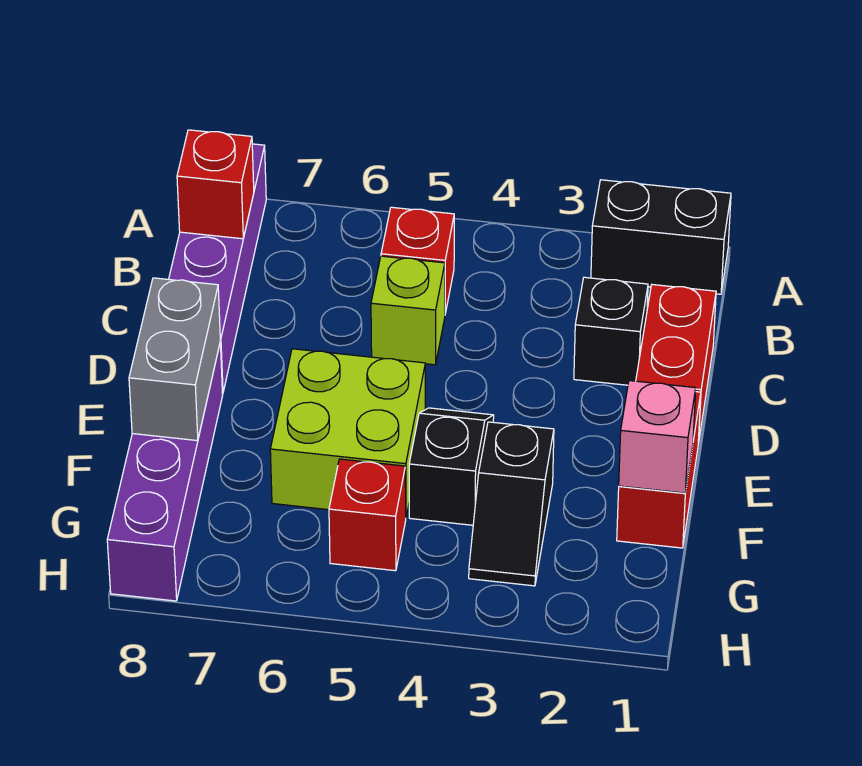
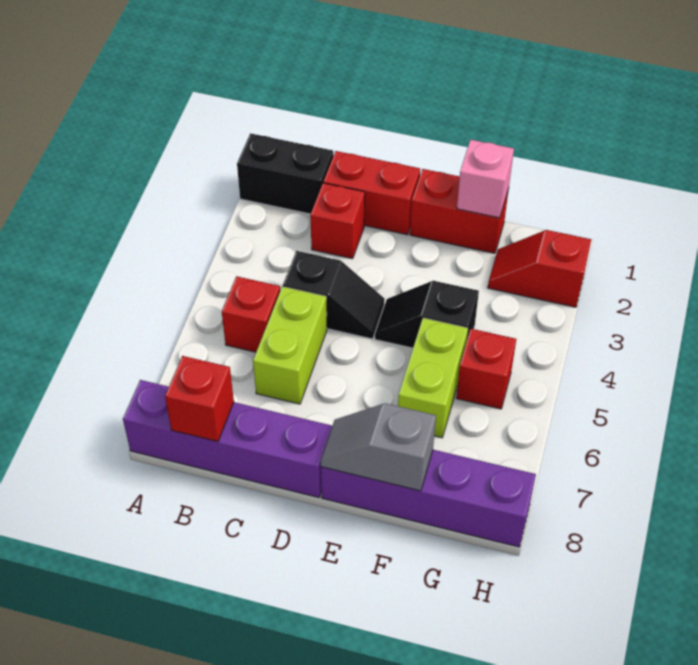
black 1x2 brick [591,180,731,294] -> black 1x2 brick turned to [237,133,333,214]
black 1x1 brick [574,277,648,385] -> red 1x1 brick [310,183,365,259]
lime 1x1 brick [371,256,445,365] -> lime 1x2 brick [253,287,327,404]
lime 2x2 brick [270,349,425,516] -> lime 1x2 brick [398,318,468,438]
grey 1x2 brick [129,278,220,441] -> grey 1x2 slope [321,403,436,491]
black 1x2 slope [469,422,554,586] -> black 1x2 slope moved to [283,251,385,339]
none -> red 1x2 slope [488,230,591,307]

